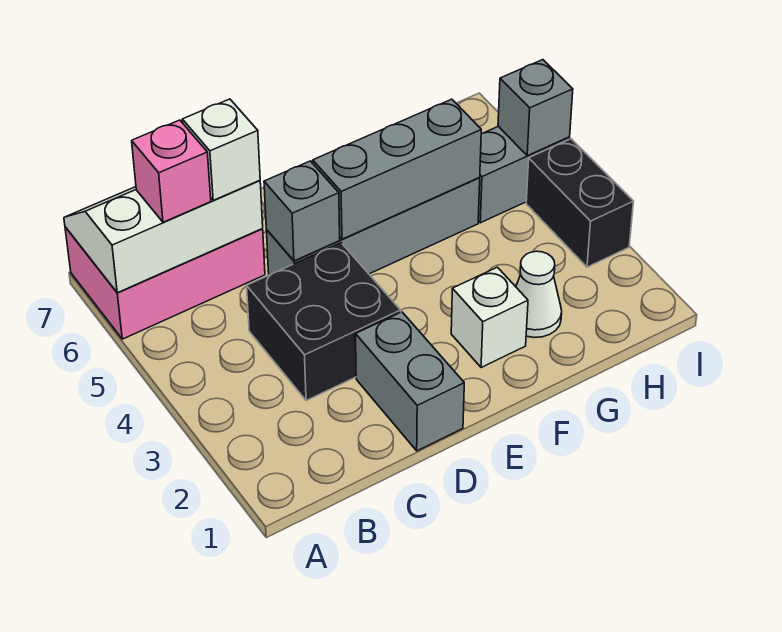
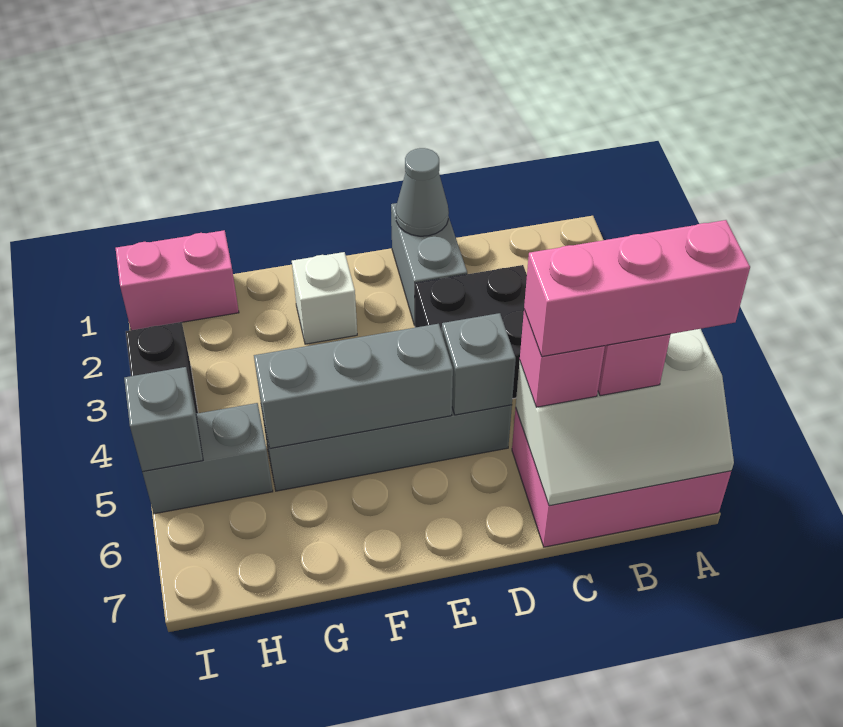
none -> pink 1x3 brick [524,220,750,357]
white 1x1 brick [182,99,260,200] -> pink 1x1 brick [520,310,605,407]
none -> grey 1x1 cone [396,148,449,236]
white 1x1 cone [516,251,562,338] -> none
none -> pink 1x2 brick [116,230,239,330]

